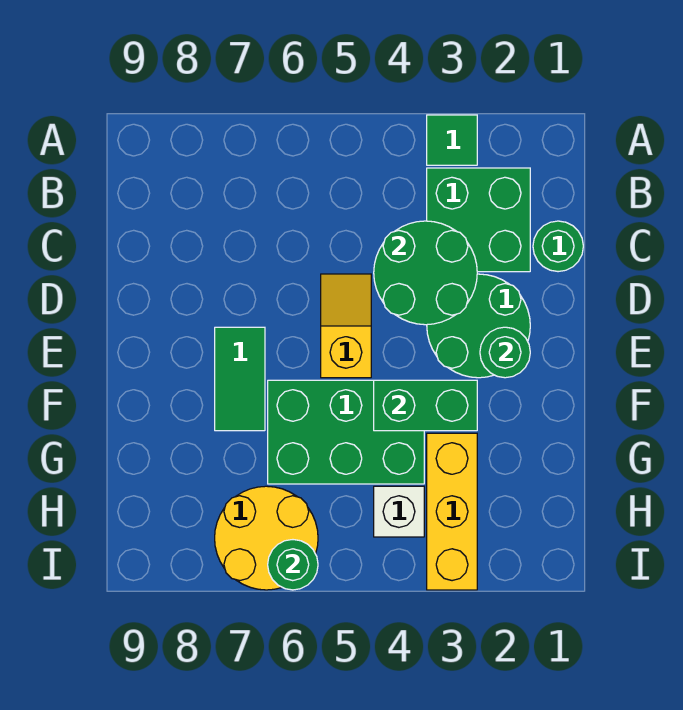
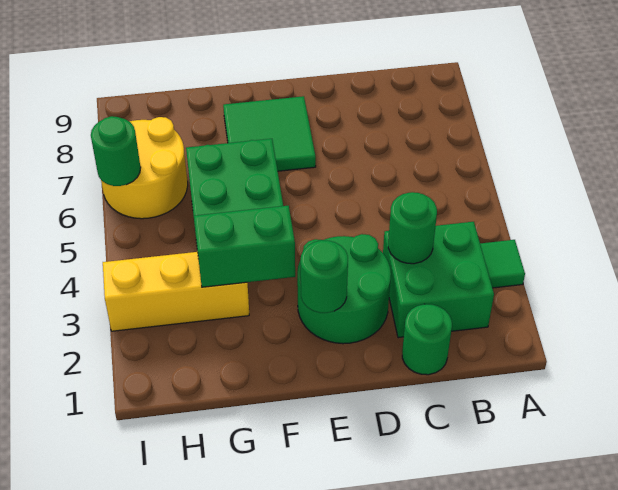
green 2x2 round brick [374,221,477,325] -> green 1x1 round brick [388,192,437,264]
yellow 1x2 slope [321,274,371,378] -> none
green 1x2 tile [215,327,265,431] -> green 2x2 tile [223,96,316,171]
green 1x2 brick [374,380,477,431] -> green 1x2 brick turned to [194,206,295,287]
white 1x1 brick [374,486,424,537] -> none

